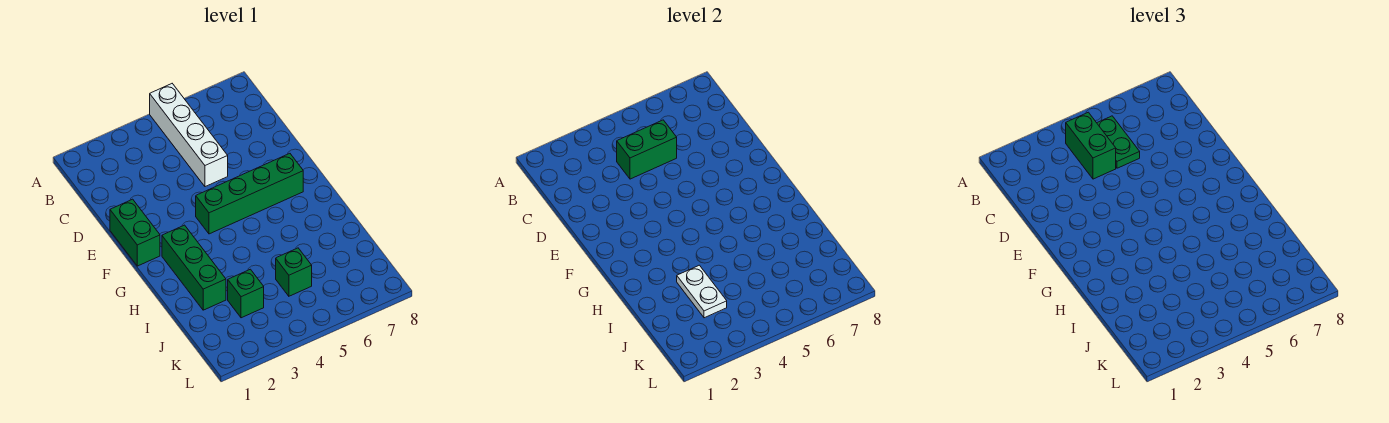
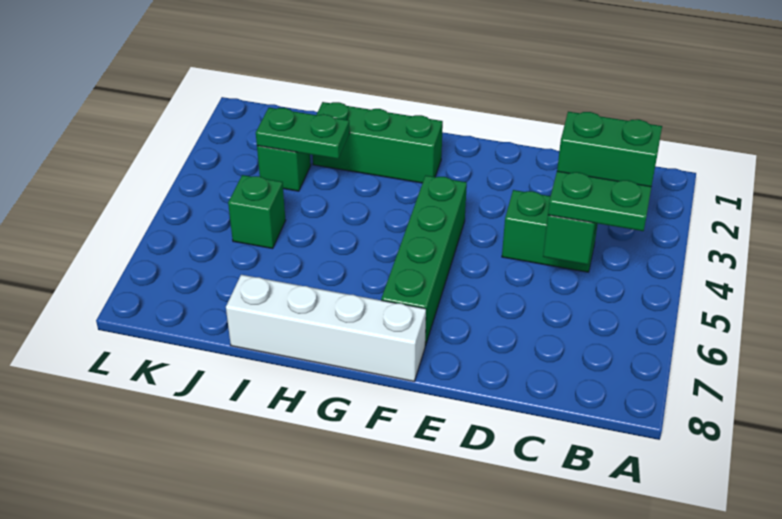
white 1x4 brick [150,84,228,187] -> white 1x4 brick moved to [226,275,426,381]
green 1x2 brick [110,199,160,266] -> green 1x2 brick moved to [502,190,598,272]
white 1x2 plate [677,265,727,318] -> green 1x2 plate [256,108,350,159]

